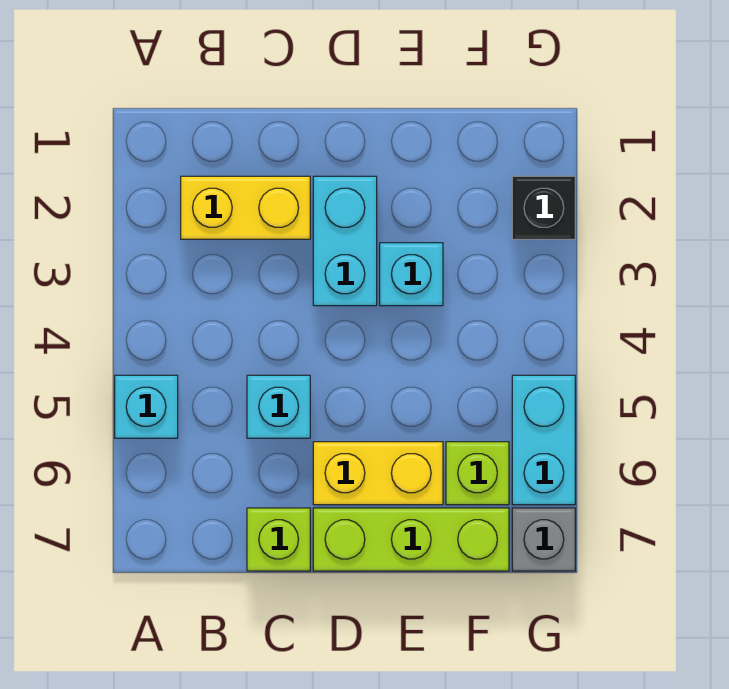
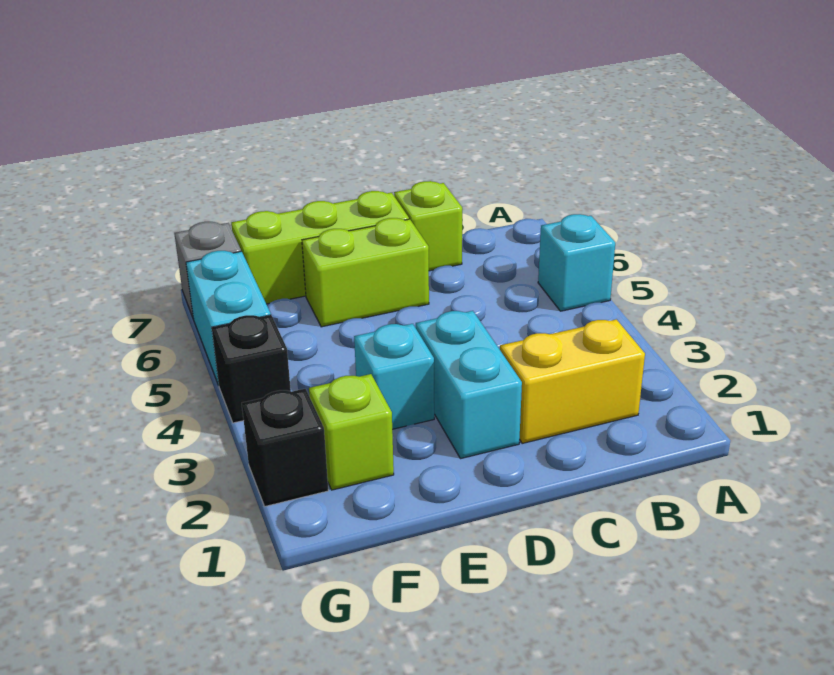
cyan 1x1 brick [247,375,310,438] -> none
yellow 1x2 brick [313,442,443,505] -> lime 1x2 brick [302,218,429,327]
lime 1x1 brick [446,442,509,505] -> lime 1x1 brick moved to [309,374,394,490]
none -> black 1x1 brick [212,315,291,423]

